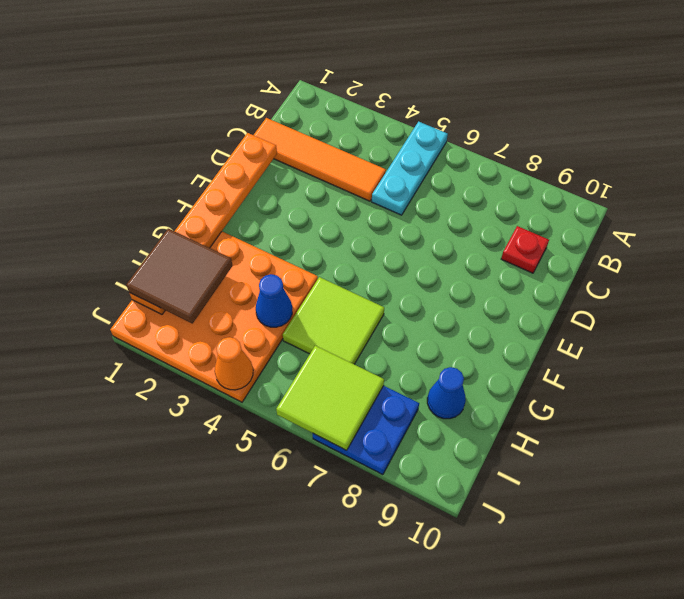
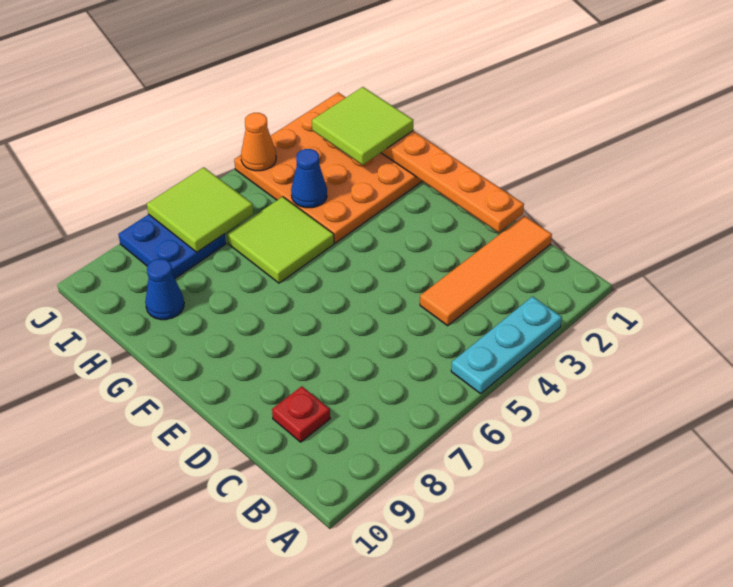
cyan 1x3 plate [372,122,448,215] -> cyan 1x3 plate turned to [451,297,562,394]
brown 2x2 tile [126,229,232,323] -> lime 2x2 tile [312,87,413,165]

